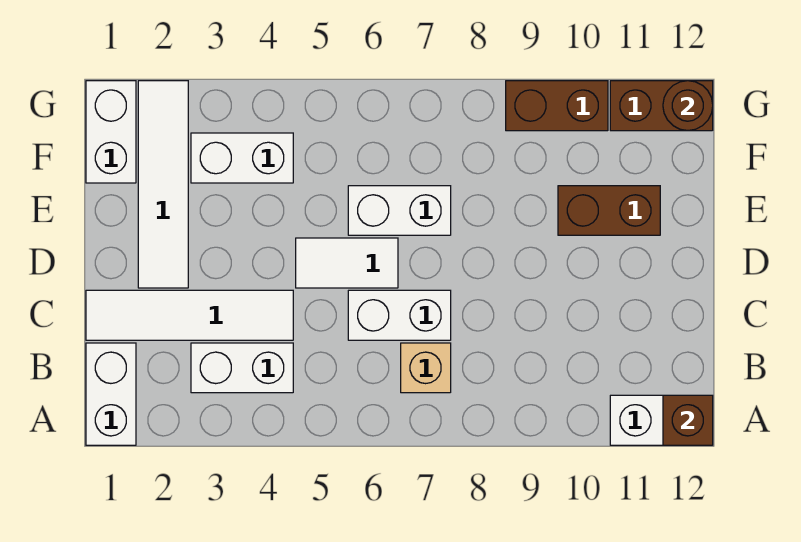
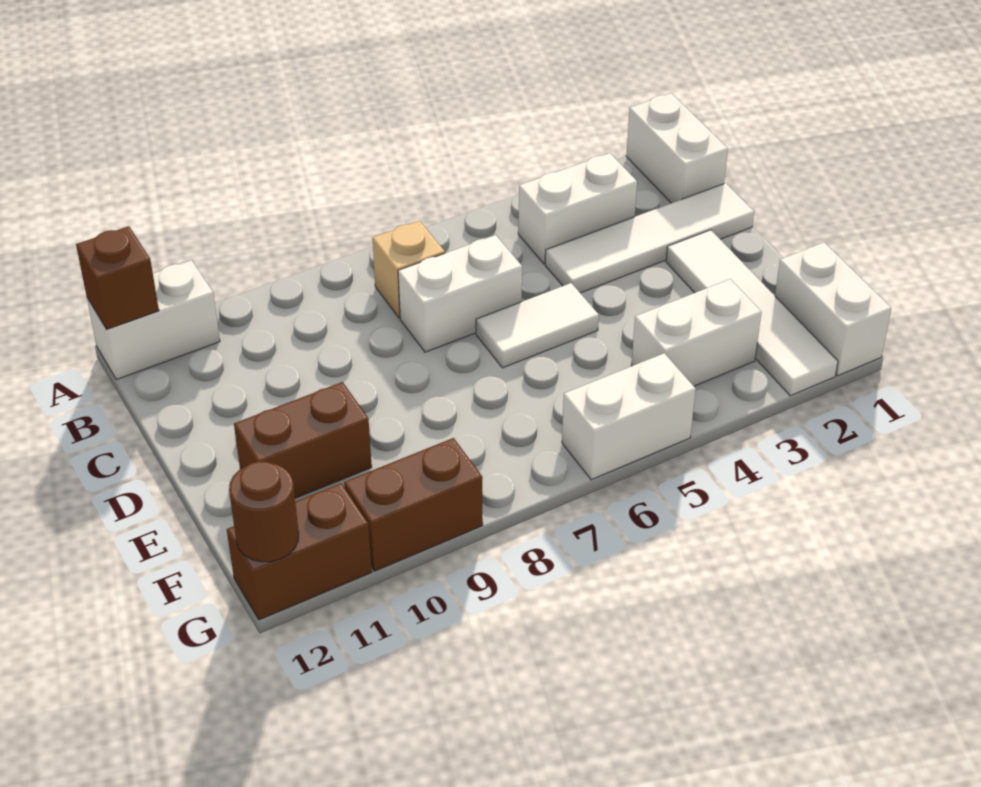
white 1x2 brick [348,186,451,235] -> white 1x2 brick moved to [562,353,696,480]

